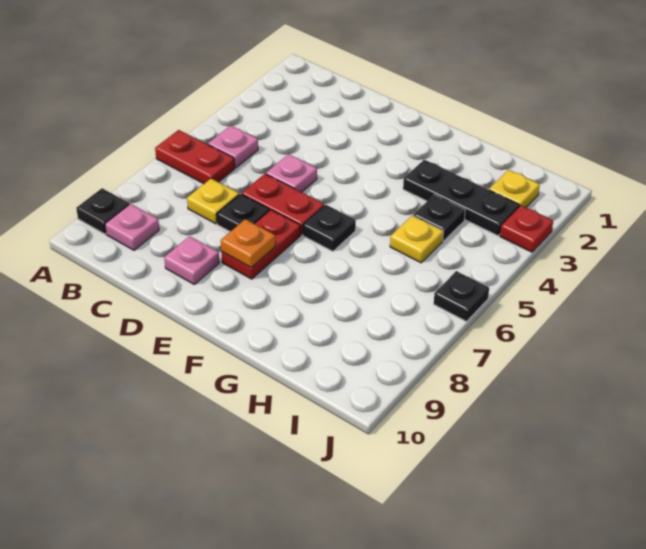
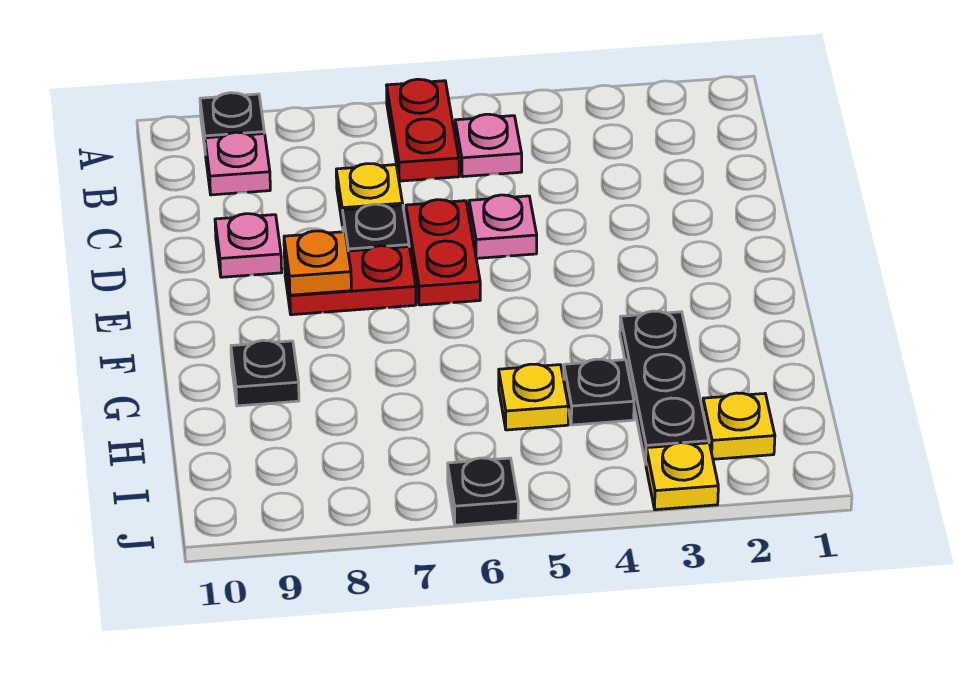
black 1x1 plate [303,205,356,251] -> black 1x1 plate moved to [231,340,299,406]
red 1x1 plate [500,206,553,252] -> yellow 1x1 plate [646,443,718,510]

